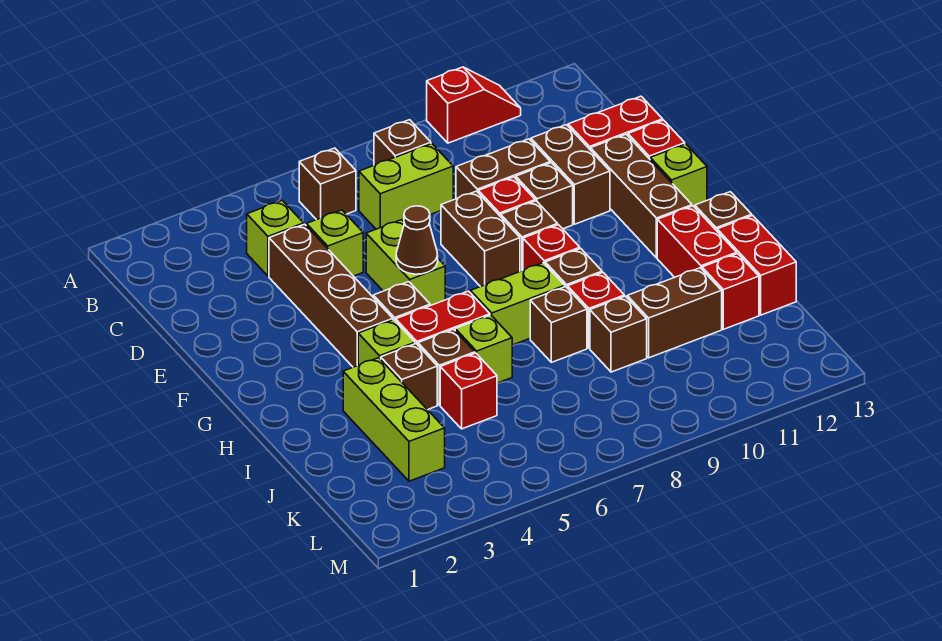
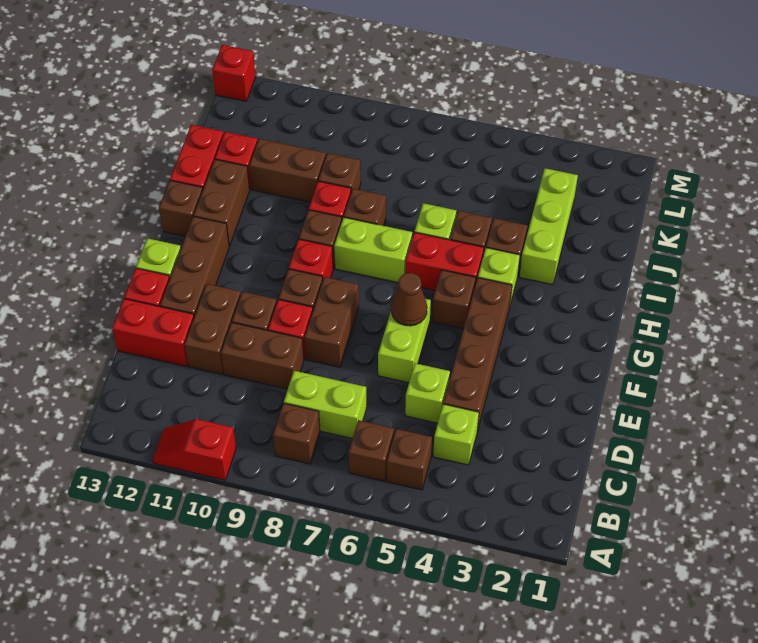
none -> brown 1x1 brick [387,429,432,490]
red 1x2 brick [657,206,737,277] -> brown 1x2 brick [194,160,250,246]
red 1x1 brick [440,353,497,429] -> red 1x1 brick moved to [212,45,256,101]

